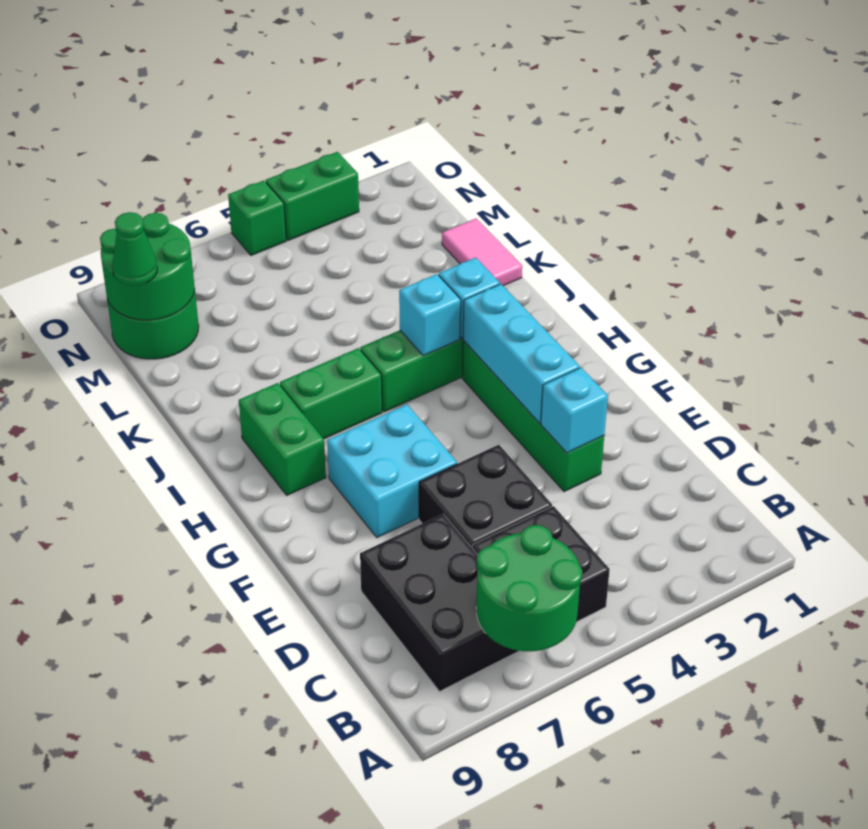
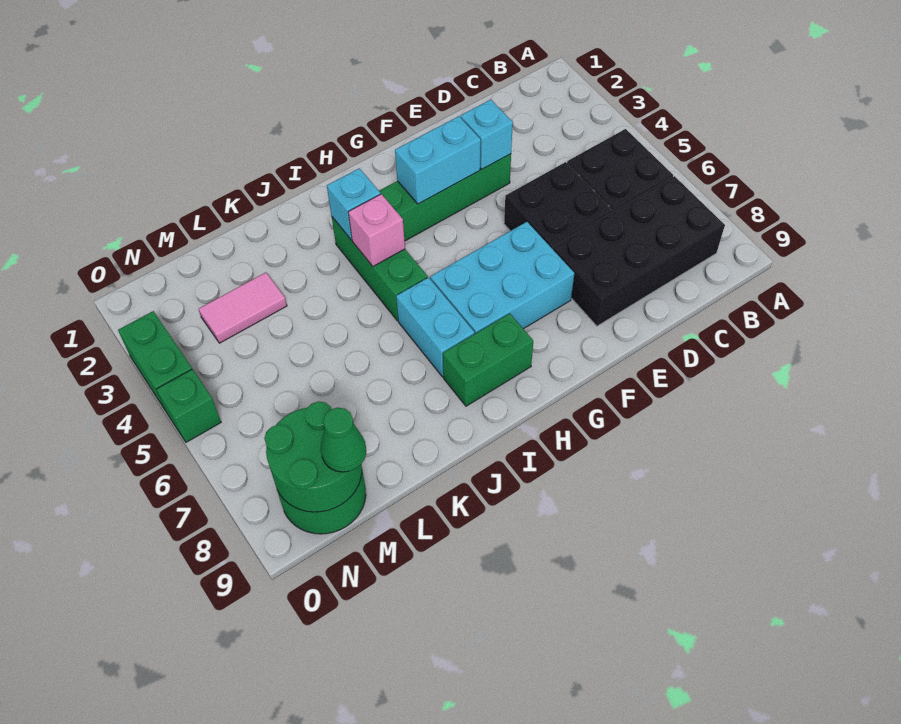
green 2x2 round brick [476,525,582,651] -> none
black 2x3 brick [360,514,519,692] -> black 2x4 brick [552,176,725,326]
cyan 1x3 brick [463,284,580,423] -> cyan 1x2 brick [395,116,481,204]
cyan 2x2 brick [327,404,457,538] -> cyan 2x3 brick [430,222,574,334]
cyan 1x1 brick [399,274,461,356] -> pink 1x1 brick [348,194,405,266]
green 1x2 brick [280,348,382,439] -> cyan 1x2 brick [396,277,475,377]
pink 1x2 tile [442,219,522,286] -> pink 1x2 tile moved to [199,273,287,343]

